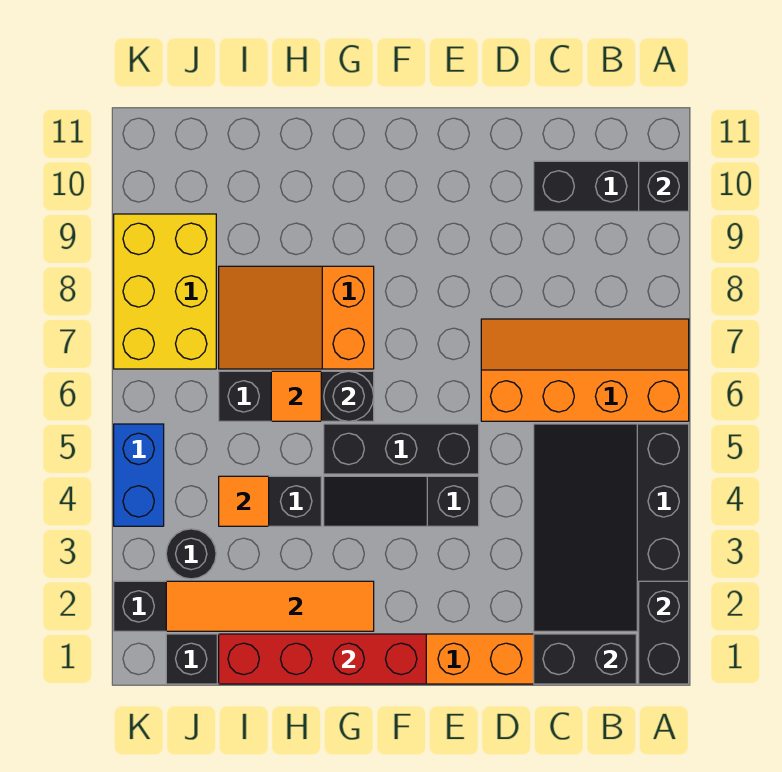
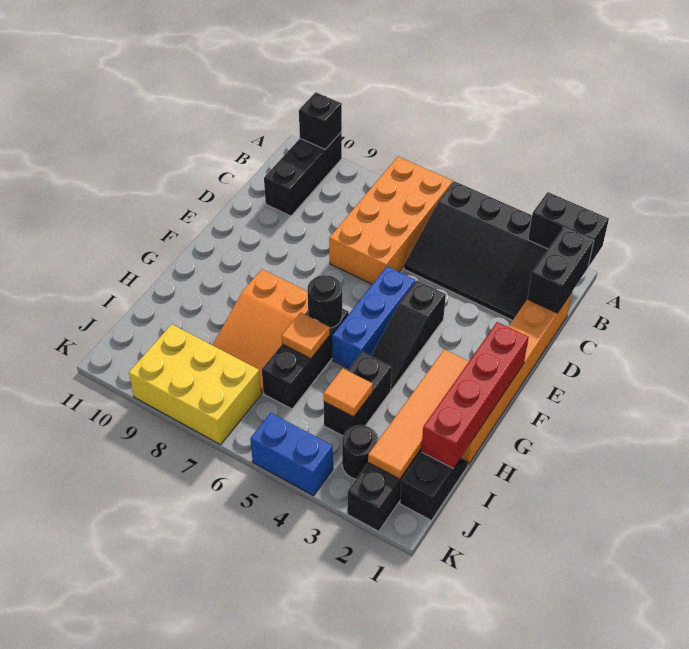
orange 2x4 slope [481,319,689,421] -> orange 2x4 brick [329,157,453,284]
black 1x3 brick [324,424,479,474] -> blue 1x3 brick [332,267,415,369]

